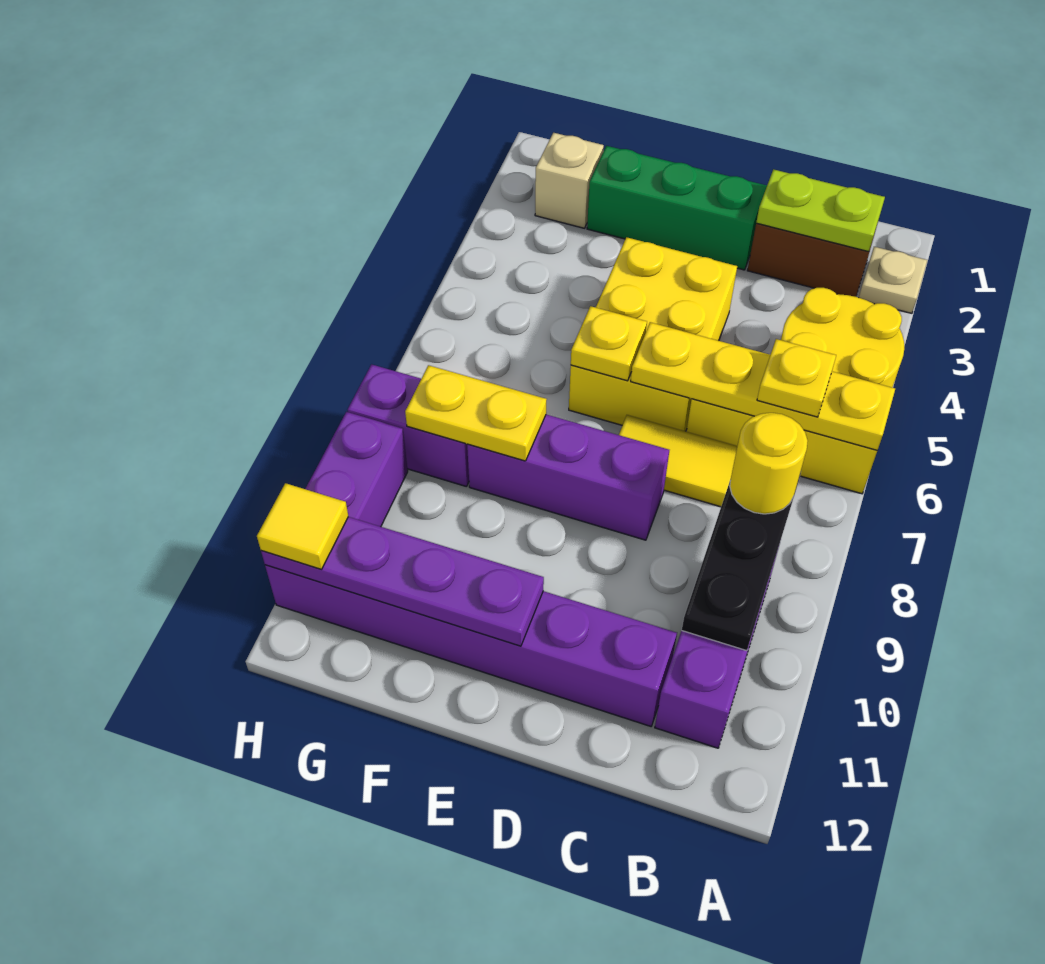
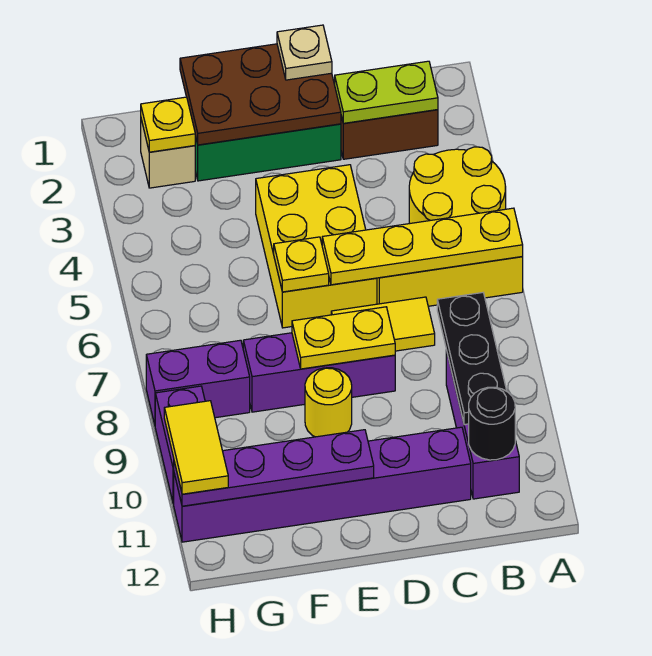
tan 1x1 plate [859,247,927,313] -> tan 1x1 plate moved to [277,25,332,80]
yellow 1x1 plate [757,339,836,417] -> yellow 1x1 plate moved to [141,97,195,152]
yellow 1x1 round brick [730,413,808,514] -> yellow 1x1 round brick moved to [305,368,352,437]
none -> black 1x1 round brick [469,387,515,460]
none -> brown 2x3 plate [180,44,341,145]
yellow 1x2 plate [405,365,547,461] -> yellow 1x2 plate moved to [292,307,395,369]
yellow 1x1 tile [257,483,348,569] -> yellow 1x2 tile [164,401,228,494]

